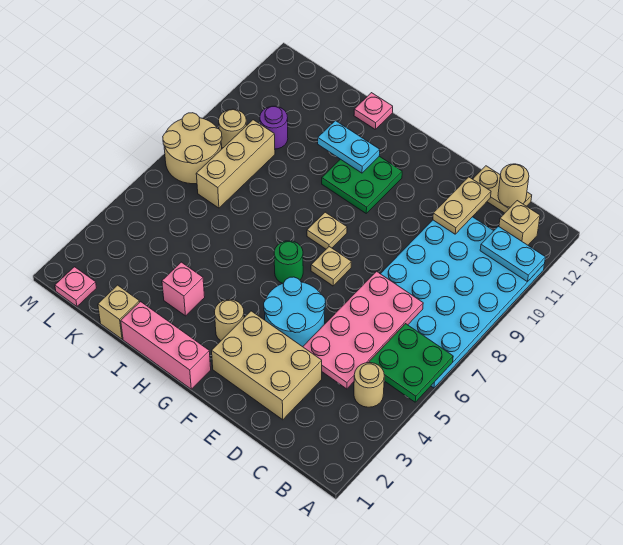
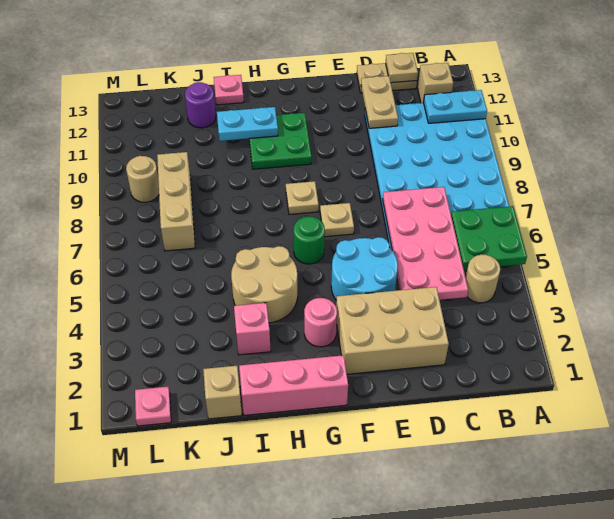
tan 1x1 round brick [498,164,529,207] -> tan 1x1 plate [386,53,418,83]
tan 1x1 round brick [214,299,244,341] -> pink 1x1 round brick [304,298,337,347]
purple 1x1 round brick [260,106,288,149] -> purple 1x1 round brick moved to [185,82,216,128]
tan 2x2 round brick [163,113,222,184] -> tan 2x2 round brick moved to [231,246,298,323]

